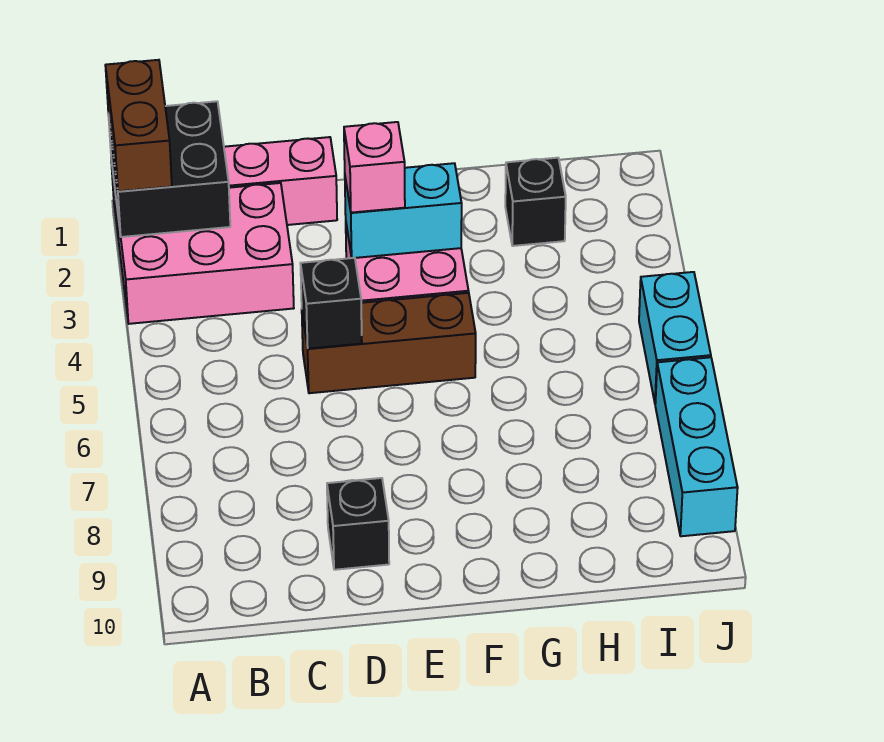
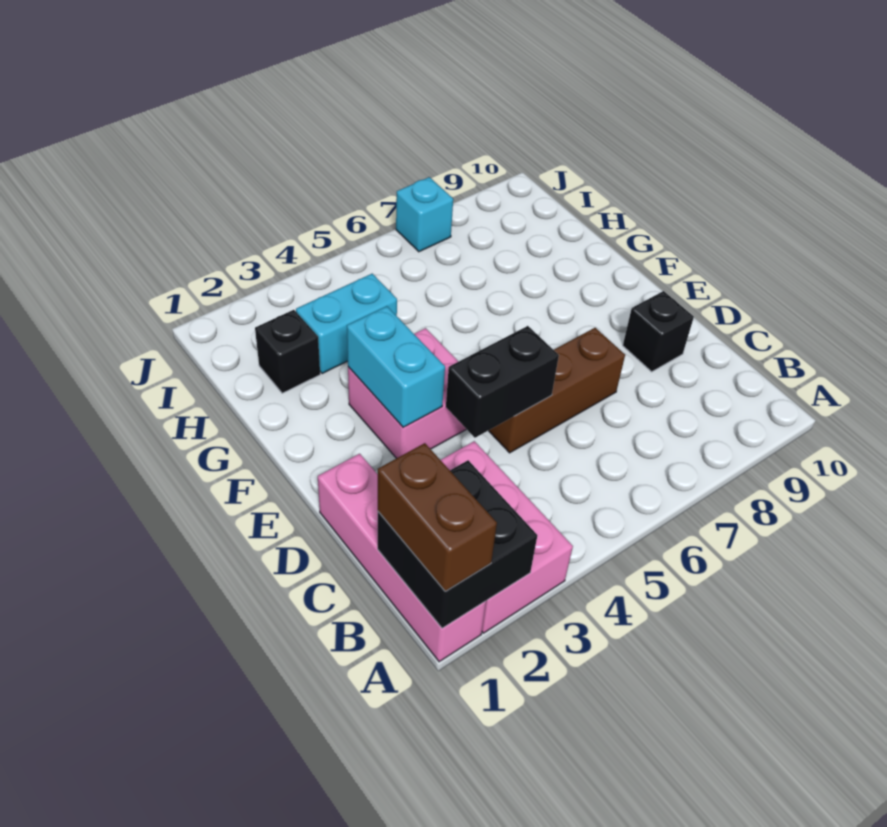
brown 1x2 brick [105,60,172,191] -> brown 1x2 brick turned to [378,443,497,591]
brown 1x3 brick [302,293,476,393] -> brown 1x3 brick turned to [488,328,625,453]
black 1x1 brick [300,258,362,349] -> black 1x2 brick [446,326,559,438]
pink 1x1 brick [344,122,405,213] -> none
cyan 1x2 brick [639,272,711,404] -> cyan 1x2 brick moved to [296,274,397,374]
cyan 1x3 brick [655,357,738,536] -> cyan 1x1 brick [396,177,453,252]

